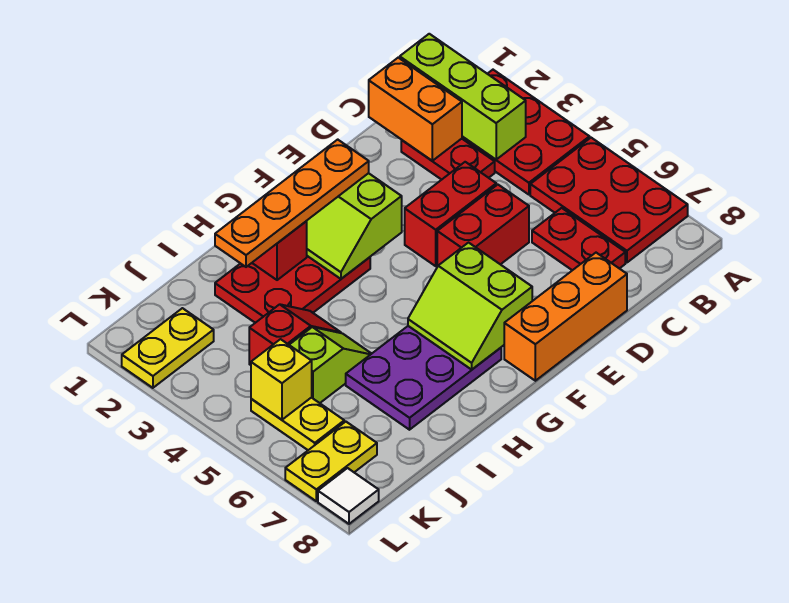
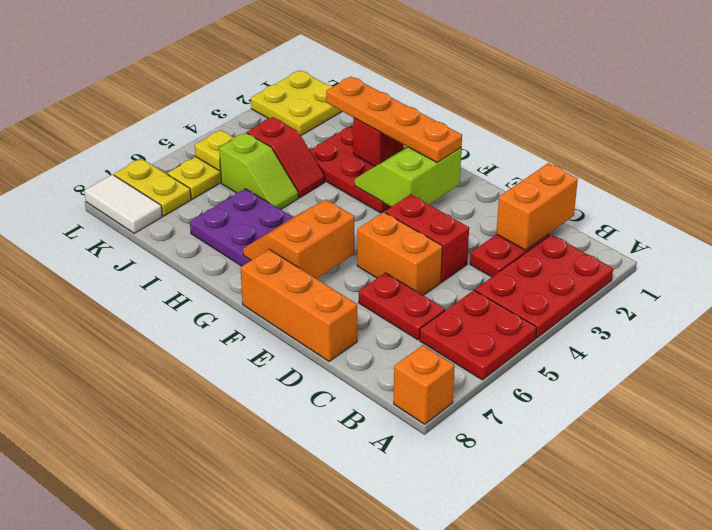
red 2x3 plate [530,138,688,263] -> red 2x2 plate [420,290,537,380]
none -> orange 1x1 brick [394,345,455,424]
lime 1x3 brick [400,34,526,159] -> none
red 1x2 plate [532,208,625,270] -> red 1x2 plate turned to [359,273,445,340]
red 1x2 brick [437,185,529,267] -> orange 1x2 brick [357,212,442,295]
lime 2x2 slope [408,243,532,370] -> orange 2x2 slope [243,200,355,279]
yellow 1x2 plate [122,308,214,388] -> yellow 2x2 plate [251,70,342,135]
yellow 1x1 brick [251,339,312,420] -> yellow 1x1 plate [195,130,234,171]
white 1x1 tile [318,468,379,524] -> white 1x2 tile [84,175,162,233]

